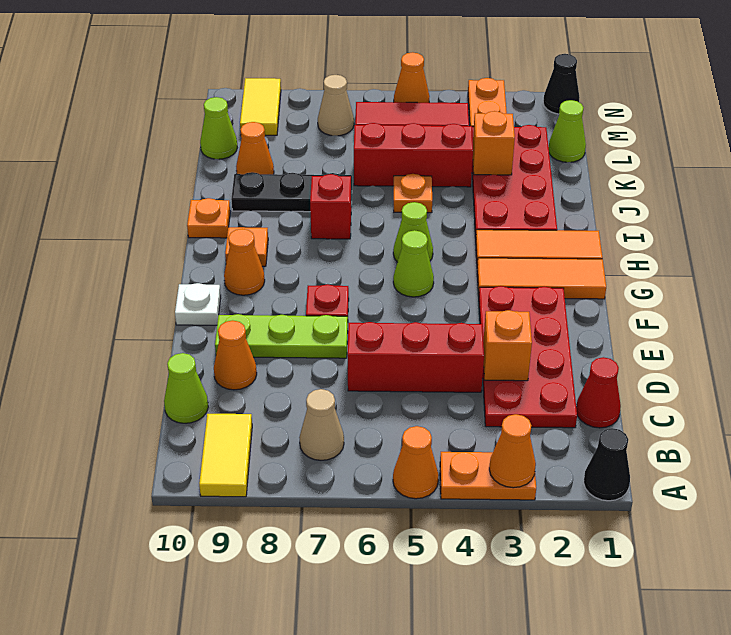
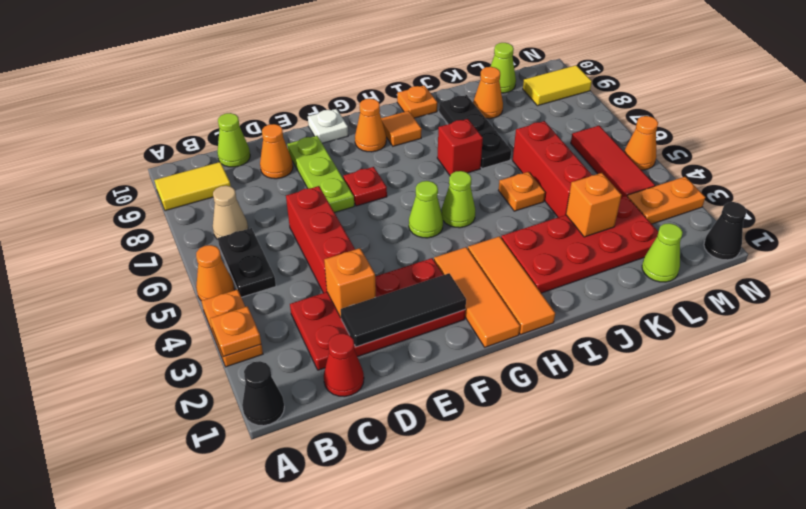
orange 1x1 cone [489,414,536,488] -> orange 1x1 plate [210,306,261,357]
none -> black 1x2 plate [218,228,276,297]
none -> black 1x3 tile [341,273,466,347]
tan 1x1 cone [318,75,354,136] -> none

